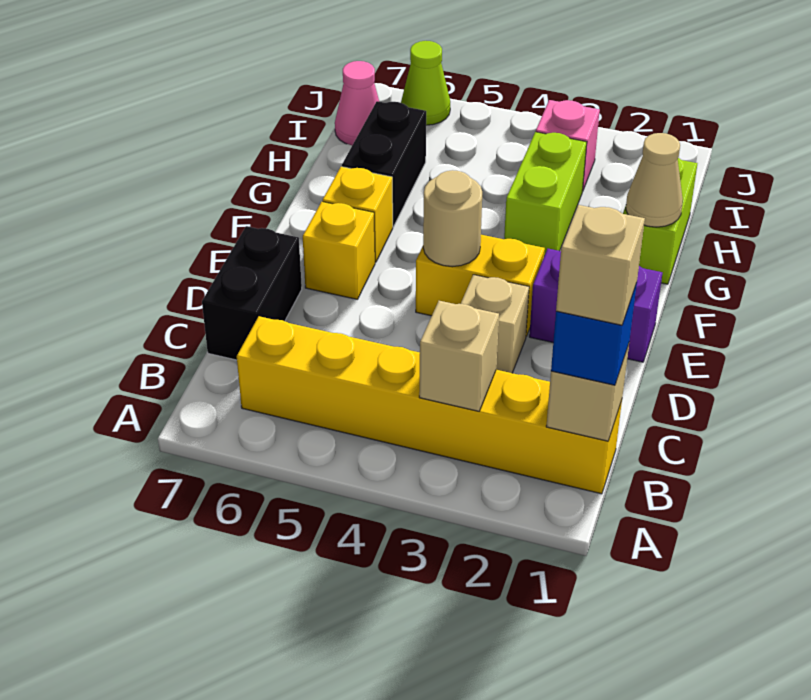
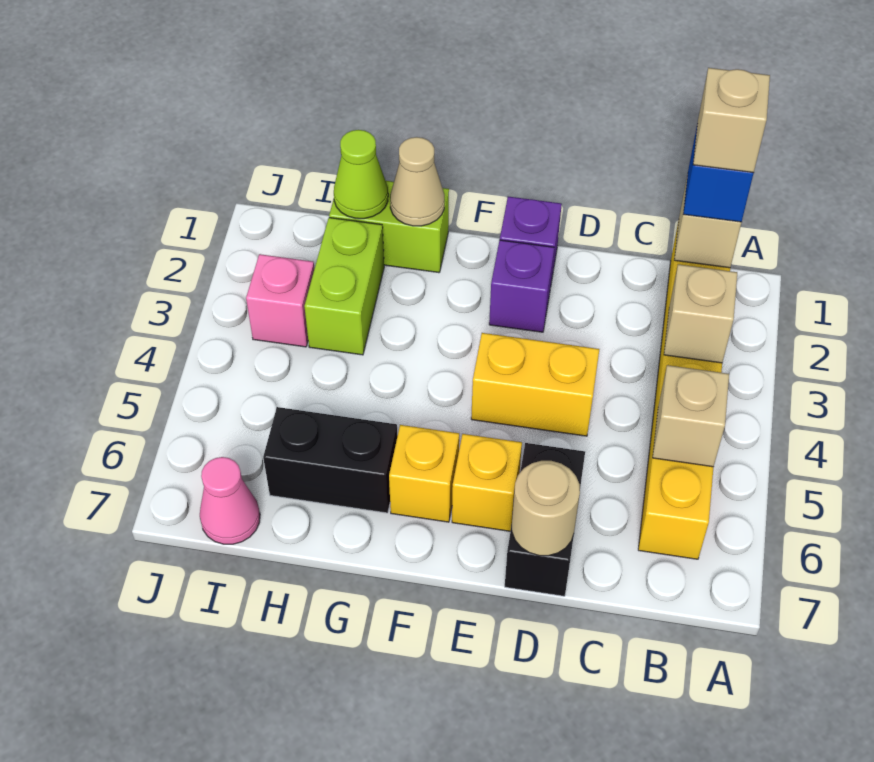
black 1x2 brick [202,226,302,360] -> black 1x2 brick turned to [505,443,585,596]
tan 1x1 brick [461,275,529,373] -> tan 1x1 brick moved to [653,365,729,467]
yellow 1x2 brick [416,235,545,336] -> yellow 1x2 brick turned to [471,333,599,436]
tan 1x1 round brick [423,170,482,267] -> tan 1x1 round brick moved to [512,461,580,556]
lime 1x2 brick [504,132,587,256] -> lime 1x2 brick turned to [304,218,384,355]
lime 1x1 cone [401,41,450,125] -> lime 1x1 cone moved to [334,130,388,219]

